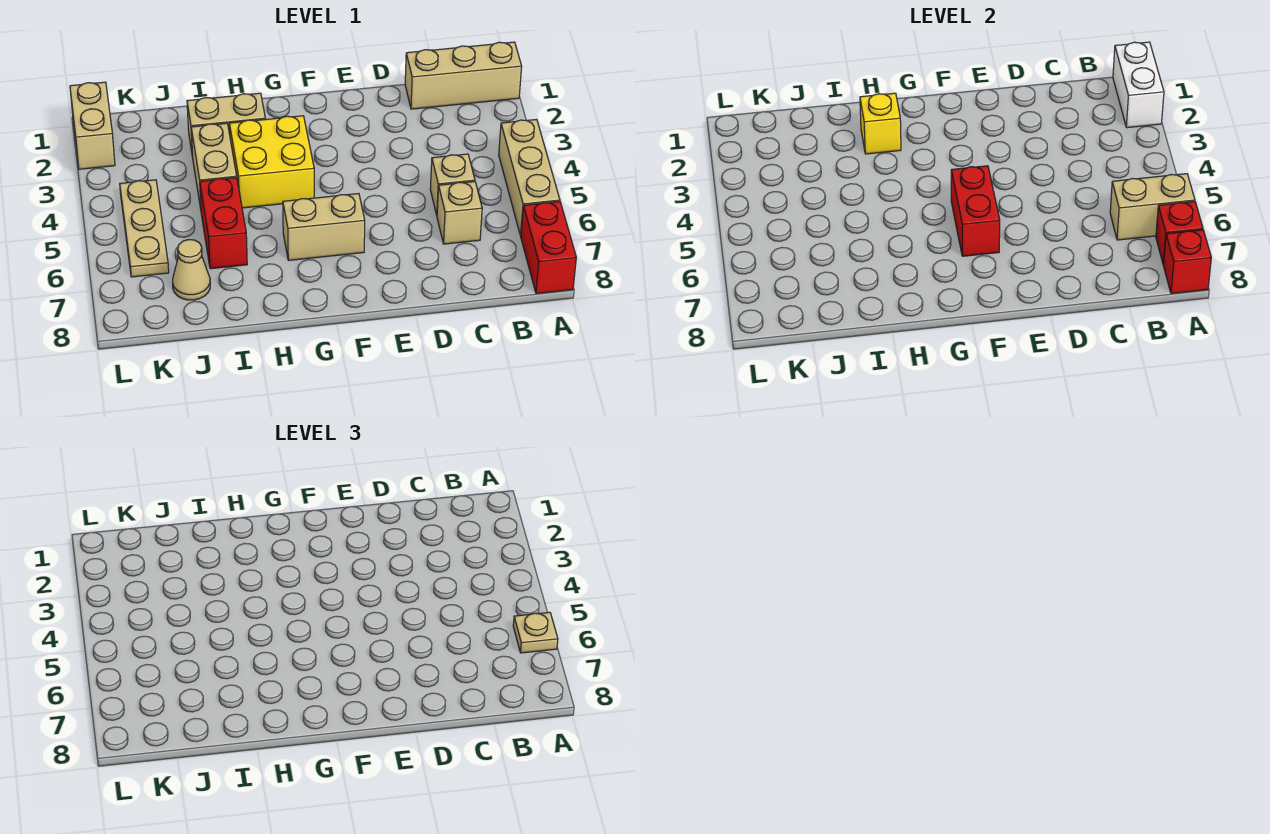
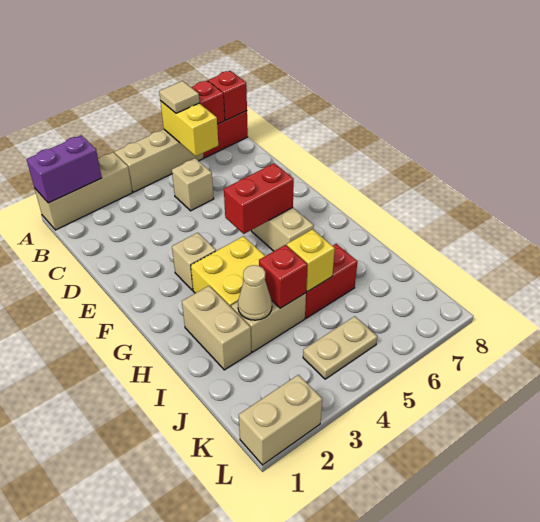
tan 1x3 brick [405,42,522,109] -> tan 1x3 brick turned to [35,152,132,230]
white 1x2 brick [1113,42,1164,128] -> purple 1x2 brick [27,135,102,203]
tan 1x2 brick [1110,174,1195,240] -> yellow 1x2 brick [160,101,218,156]
tan 1x1 plate [513,612,558,653] -> tan 1x1 tile [159,81,199,113]
tan 1x1 brick [437,182,482,244] -> tan 1x1 brick moved to [172,233,216,290]
yellow 1x1 brick [860,93,901,154] -> yellow 1x1 brick moved to [287,229,335,292]
none -> red 1x1 brick [259,245,307,308]
tan 1x1 cone [173,240,210,300] -> tan 1x1 cone moved to [238,265,272,320]
tan 1x3 plate [120,180,169,277] -> tan 1x2 plate [303,316,377,379]

